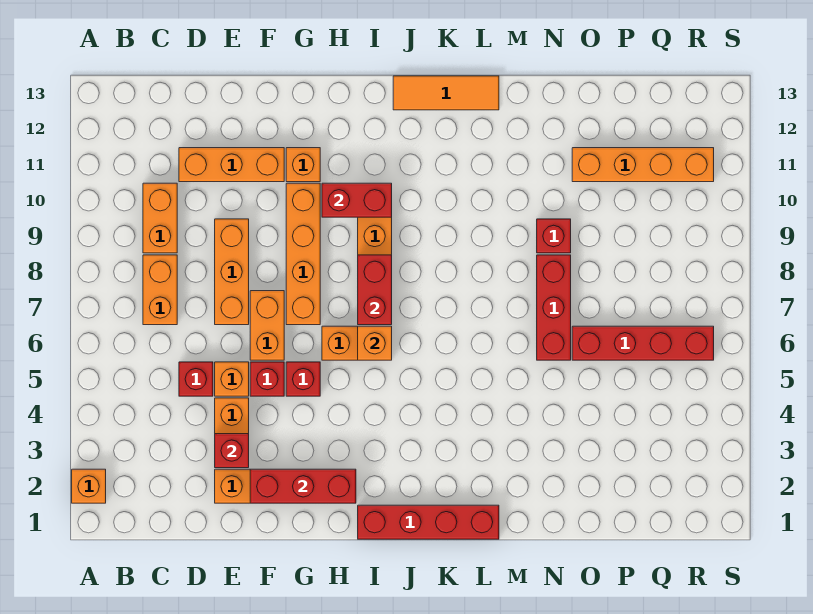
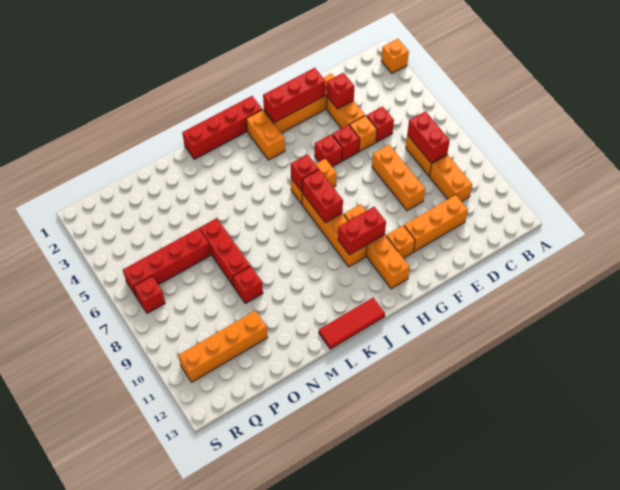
none -> red 1x2 brick [407,111,450,163]
orange 1x2 brick [250,291,284,360] -> orange 1x2 brick moved to [246,110,285,160]
orange 1x4 brick [286,183,320,325] -> orange 1x4 brick moved to [344,204,410,289]
orange 1x1 brick [358,326,392,360] -> red 1x1 brick [290,154,319,191]
orange 1x3 tile [393,76,499,110] -> red 1x3 tile [319,298,385,349]
none -> red 1x1 brick [134,276,165,313]

